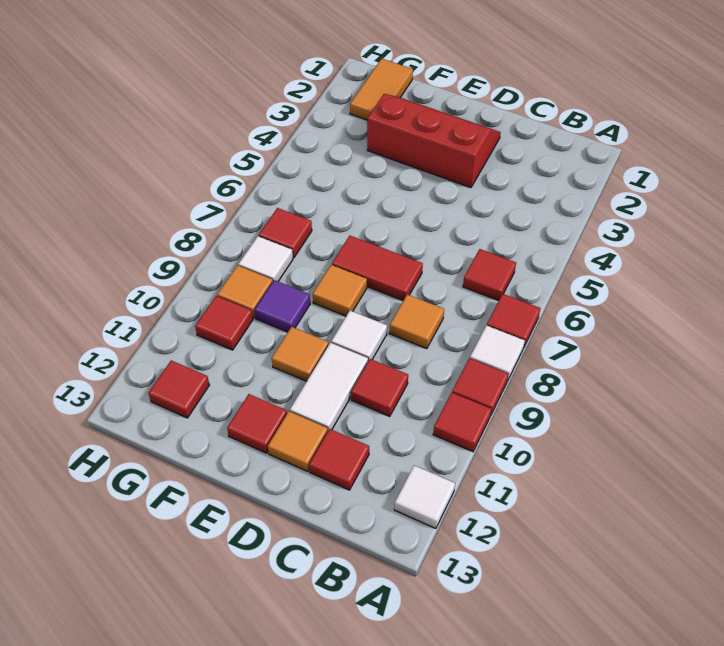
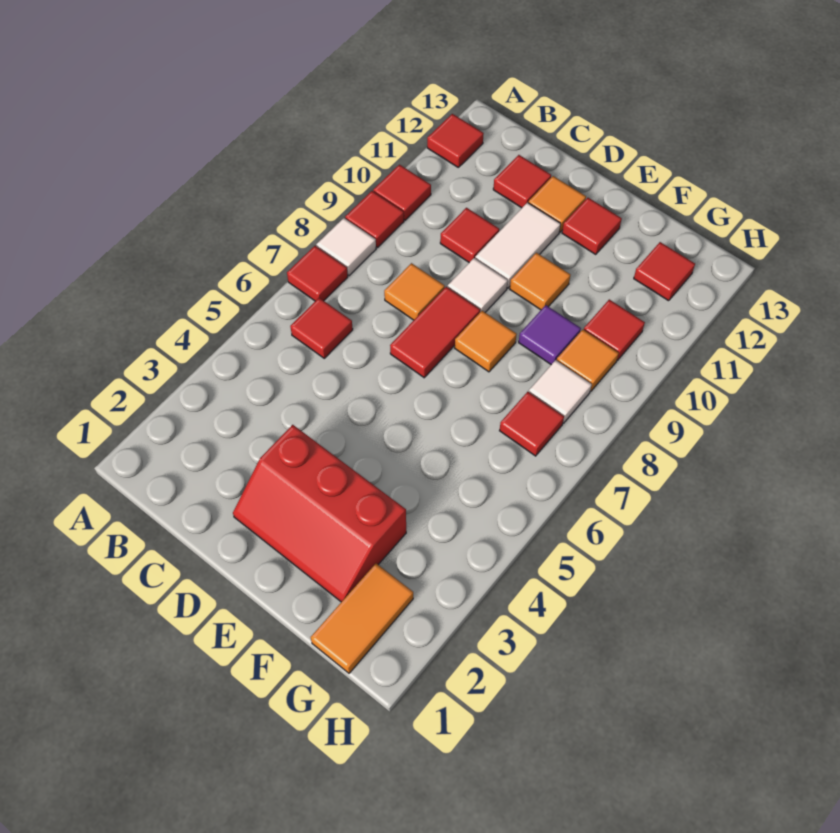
white 1x1 tile [394,465,455,529] -> red 1x1 tile [427,114,484,167]
red 1x2 tile [332,236,423,301] -> red 1x2 tile turned to [390,287,480,378]

